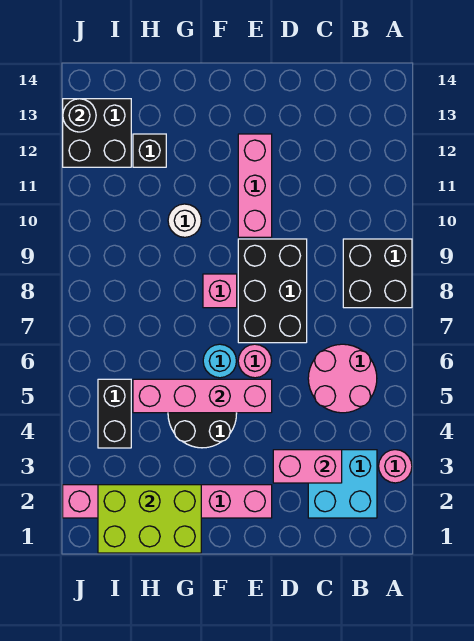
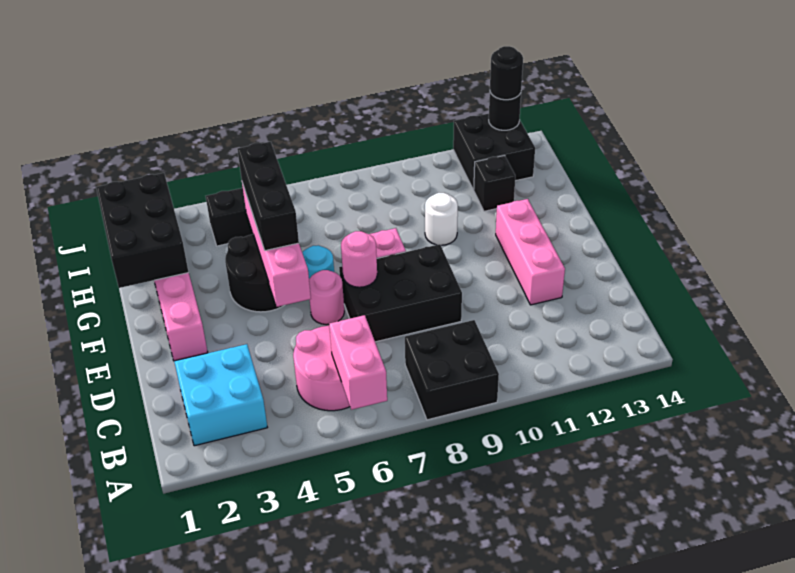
pink 1x1 round brick [379,450,412,483] -> pink 1x1 round brick moved to [341,231,377,287]
pink 1x2 brick [273,450,342,483] -> pink 1x2 brick moved to [329,315,387,410]
pink 1x3 brick [238,134,272,237] -> pink 1x3 brick turned to [496,199,565,305]
none -> black 1x3 brick [237,142,299,251]
lime 2x3 brick [98,485,201,553] -> black 2x3 brick [96,173,189,288]
none -> black 1x1 round brick [490,46,523,100]

